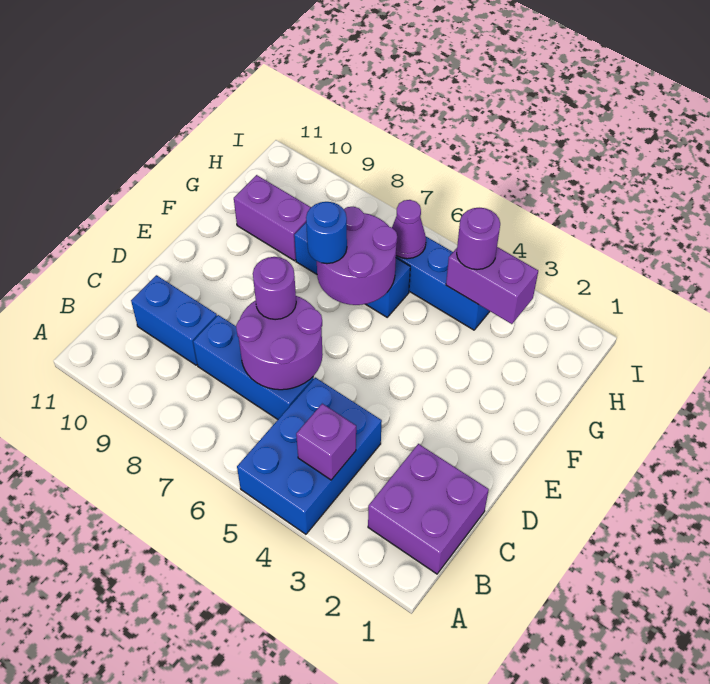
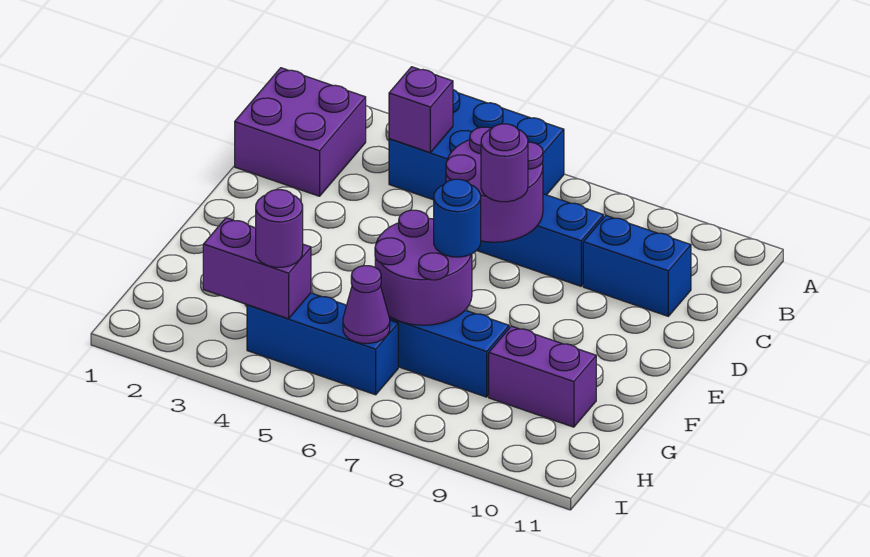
blue 2x3 brick [237,378,382,534] -> blue 2x3 brick turned to [389,90,564,200]

